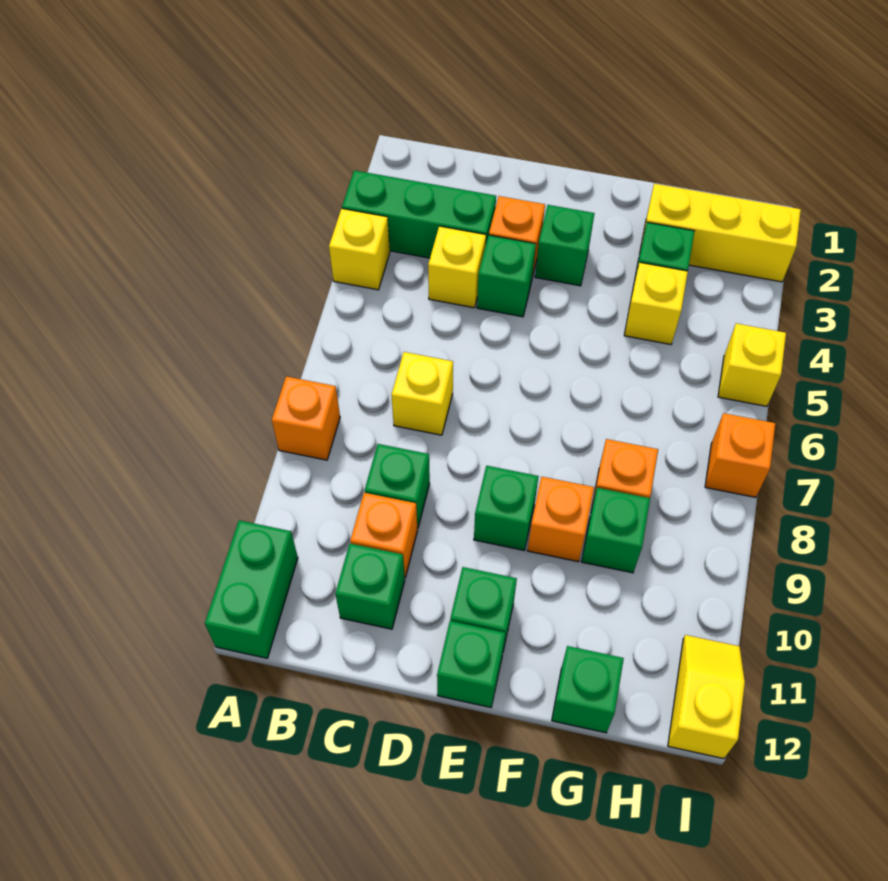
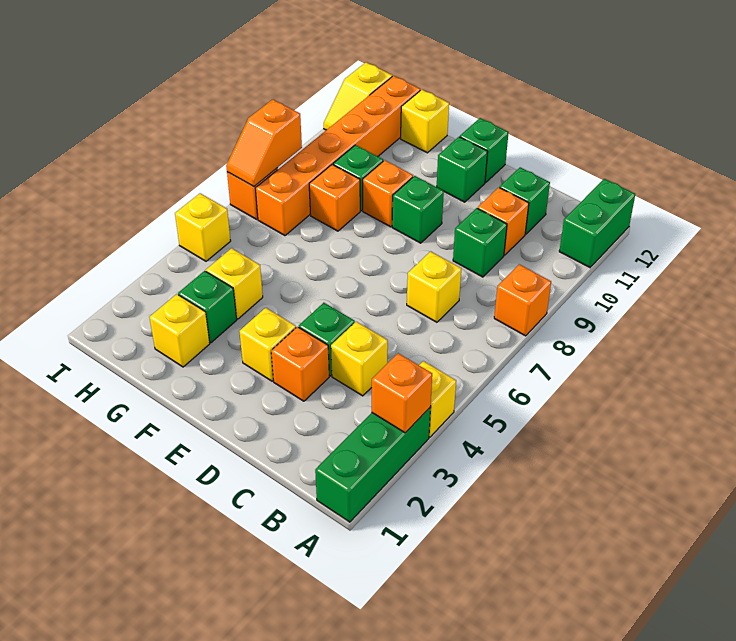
green 1x3 brick [342,170,496,258] -> green 1x3 brick turned to [315,407,431,522]
none -> orange 1x1 brick [372,353,432,433]
green 1x1 brick [535,205,595,286] -> yellow 1x1 brick [239,308,296,381]
yellow 1x3 brick [640,184,801,282] -> yellow 1x1 brick [149,294,210,367]
green 1x1 brick [552,646,624,733] -> yellow 1x1 brick [401,90,449,153]
none -> orange 1x6 brick [255,76,420,236]
none -> orange 1x2 slope [226,100,302,187]

